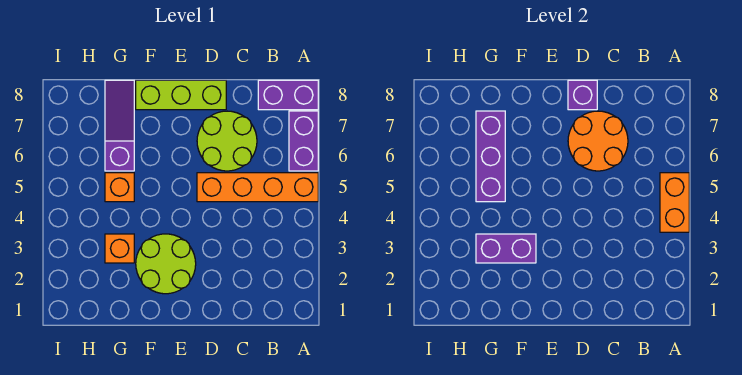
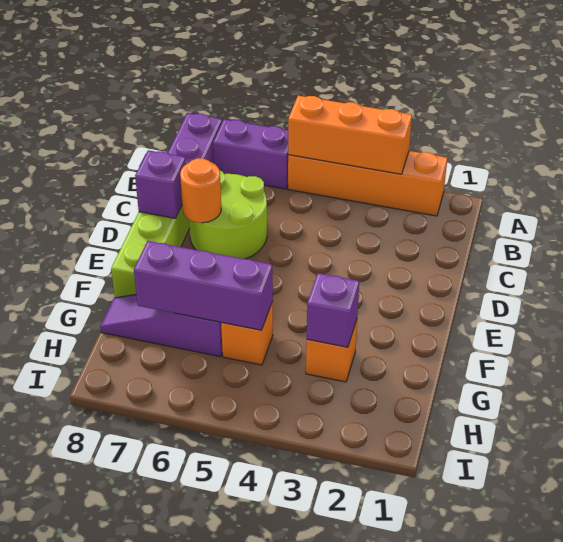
orange 1x2 brick [660,173,689,232] -> orange 1x3 brick [288,96,412,174]
orange 1x4 brick [197,173,318,202] -> orange 1x4 brick turned to [288,151,447,216]
orange 2x2 round brick [568,111,628,171] -> orange 1x1 round brick [180,158,221,223]
lime 2x2 round brick [136,234,196,294] -> none
purple 1x2 brick [476,234,536,263] -> purple 1x1 brick [307,273,359,347]

